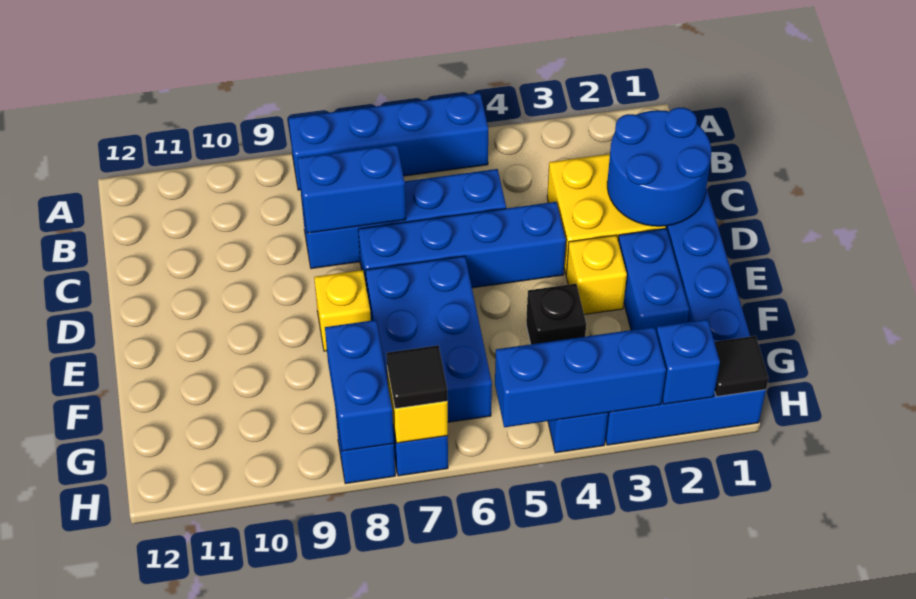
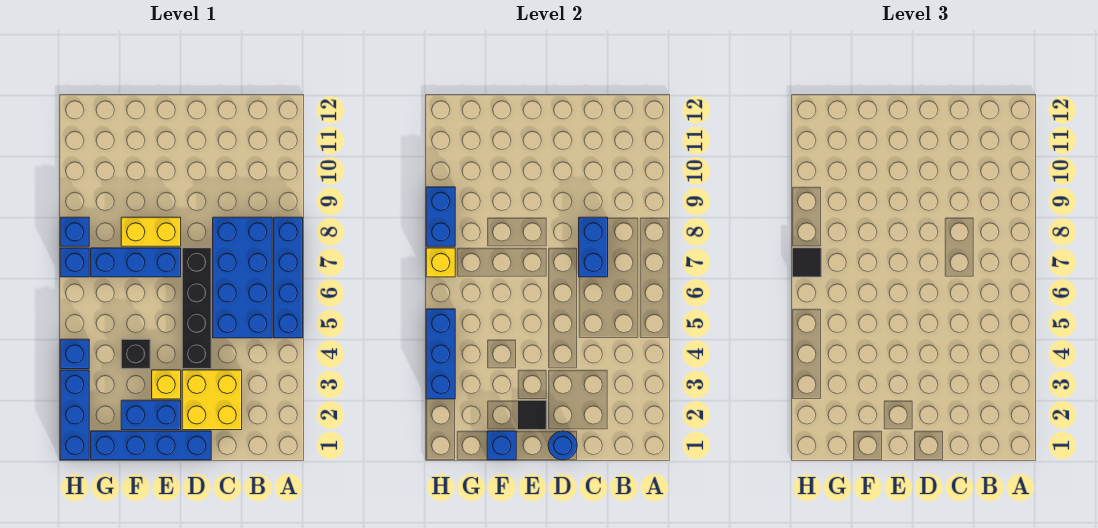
blue 2x2 round brick [607,108,711,226] -> blue 1x1 round brick [548,431,577,460]
blue 1x4 brick [301,169,506,269] -> blue 2x4 brick [213,217,272,338]
blue 1x4 brick [358,202,566,289] -> black 1x4 brick [182,248,211,369]
blue 2x3 brick [366,256,492,422] -> blue 1x3 brick [91,248,181,277]
yellow 1x1 brick [314,270,371,351] -> yellow 1x2 brick [121,217,181,246]
blue 1x2 brick [325,320,394,451] -> blue 1x2 brick turned to [426,187,455,246]
black 1x1 tile [714,336,768,397] -> black 1x1 tile moved to [518,400,547,430]
blue 1x1 brick [656,319,720,404] -> blue 1x1 brick moved to [487,431,516,460]

